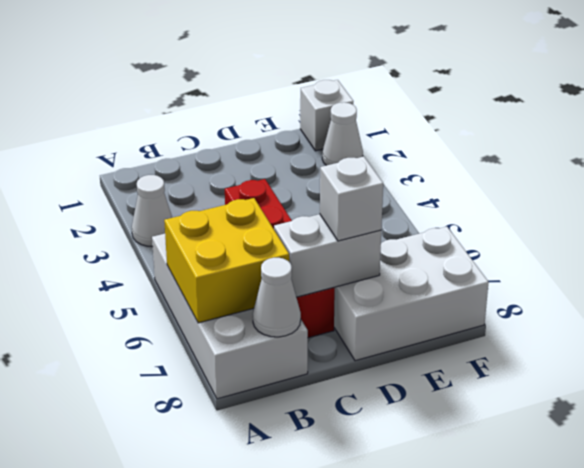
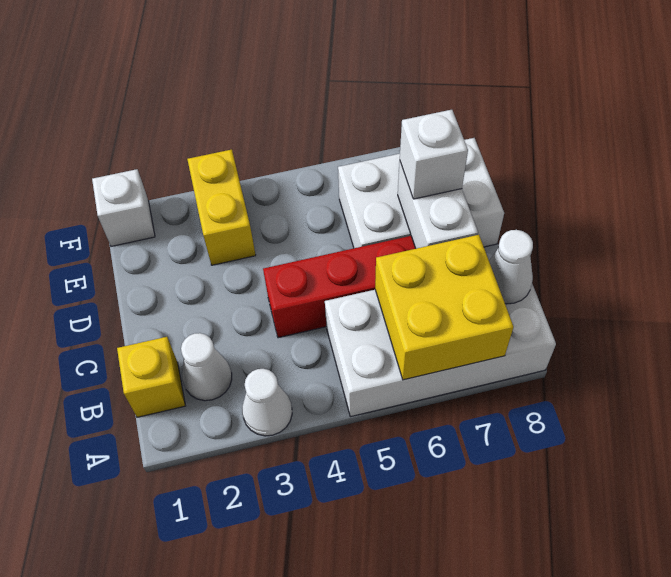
none -> yellow 1x1 brick [117,337,185,417]
white 2x3 brick [334,227,489,361] -> white 2x3 brick turned to [338,138,504,248]
none -> yellow 1x2 brick [187,149,256,265]
white 1x1 cone [322,102,363,165] -> white 1x1 cone moved to [181,333,232,401]

